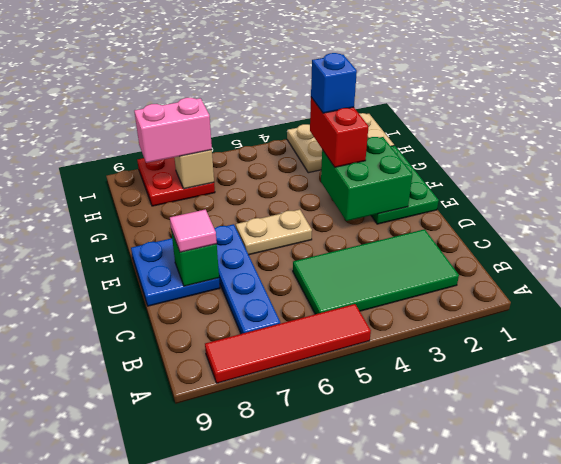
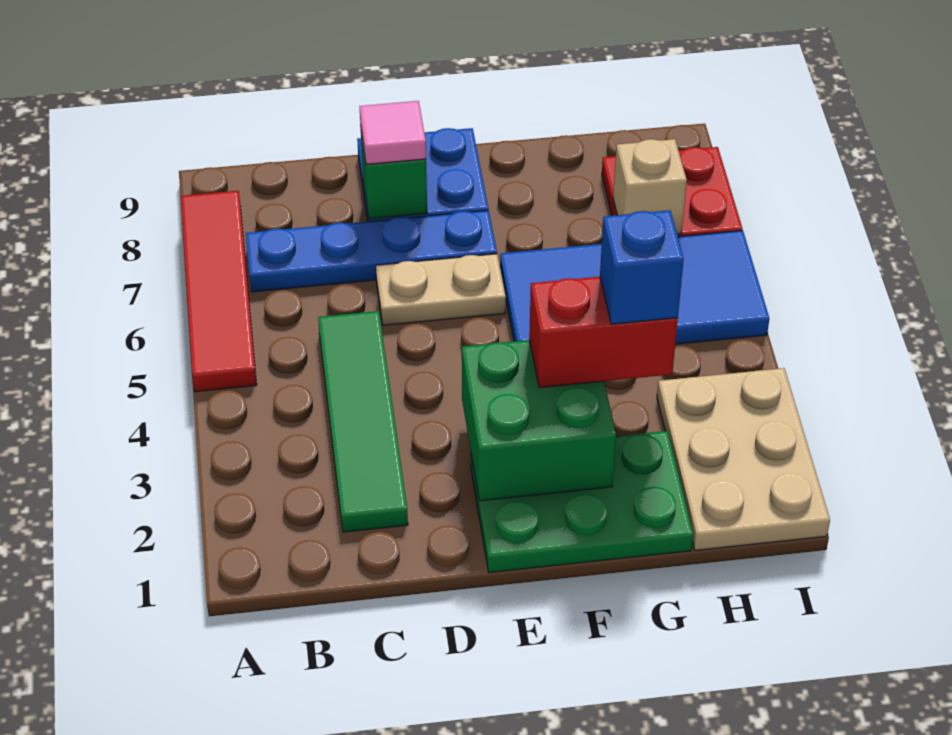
green 2x4 tile [293,229,459,314] -> green 1x4 tile [318,311,408,532]
tan 1x2 plate [236,209,312,255] -> tan 1x2 plate turned to [376,254,506,325]
none -> blue 2x4 tile [500,231,769,344]
pink 1x2 brick [134,98,212,163] -> none

